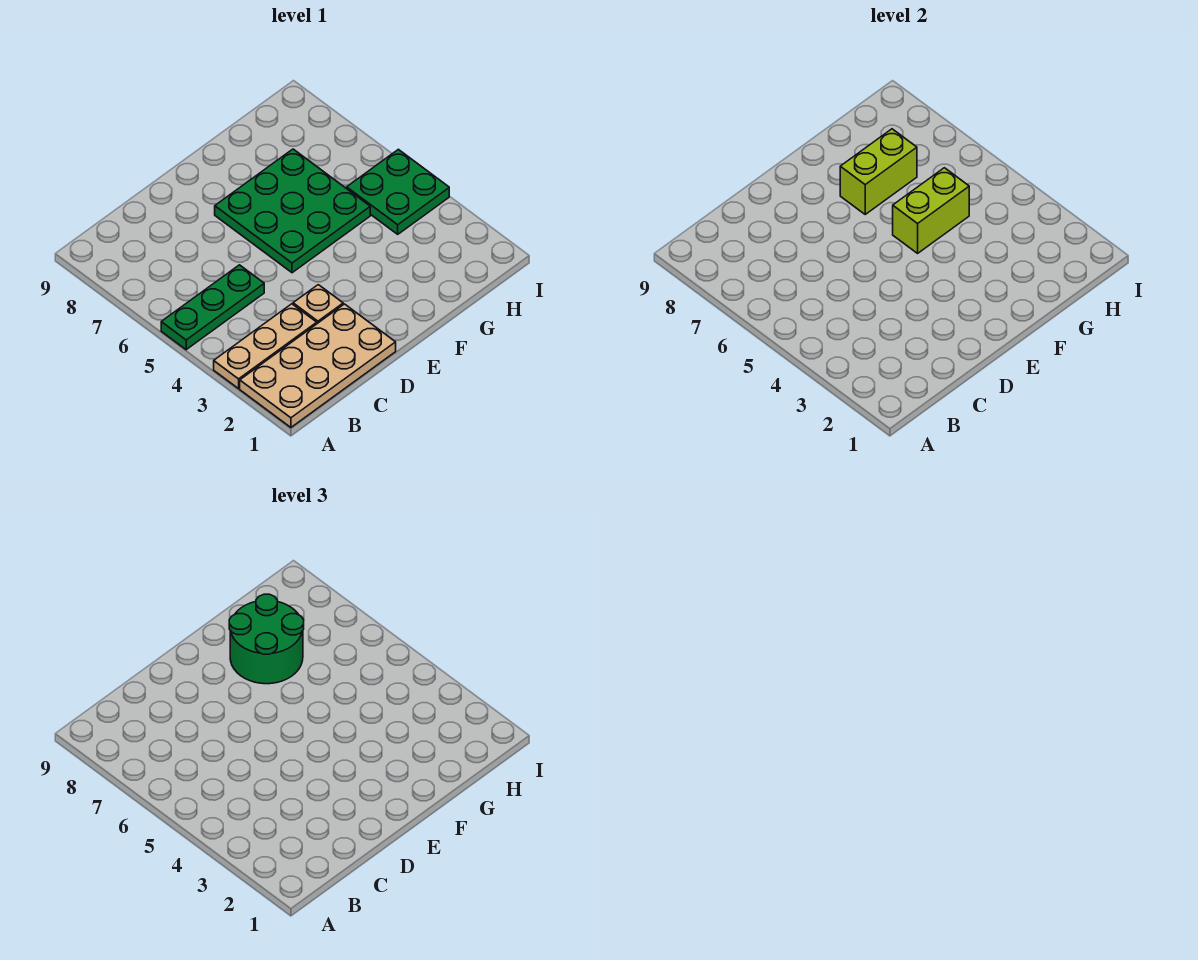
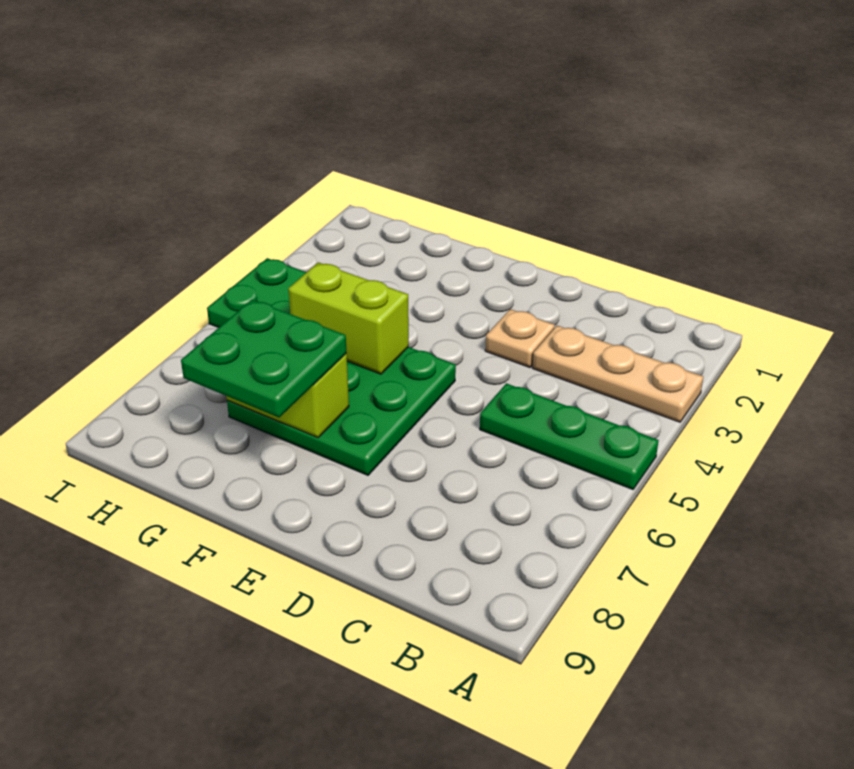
tan 2x4 plate [240,304,396,427] -> none
green 2x2 round brick [229,594,304,684] -> green 2x2 plate [181,300,347,417]

